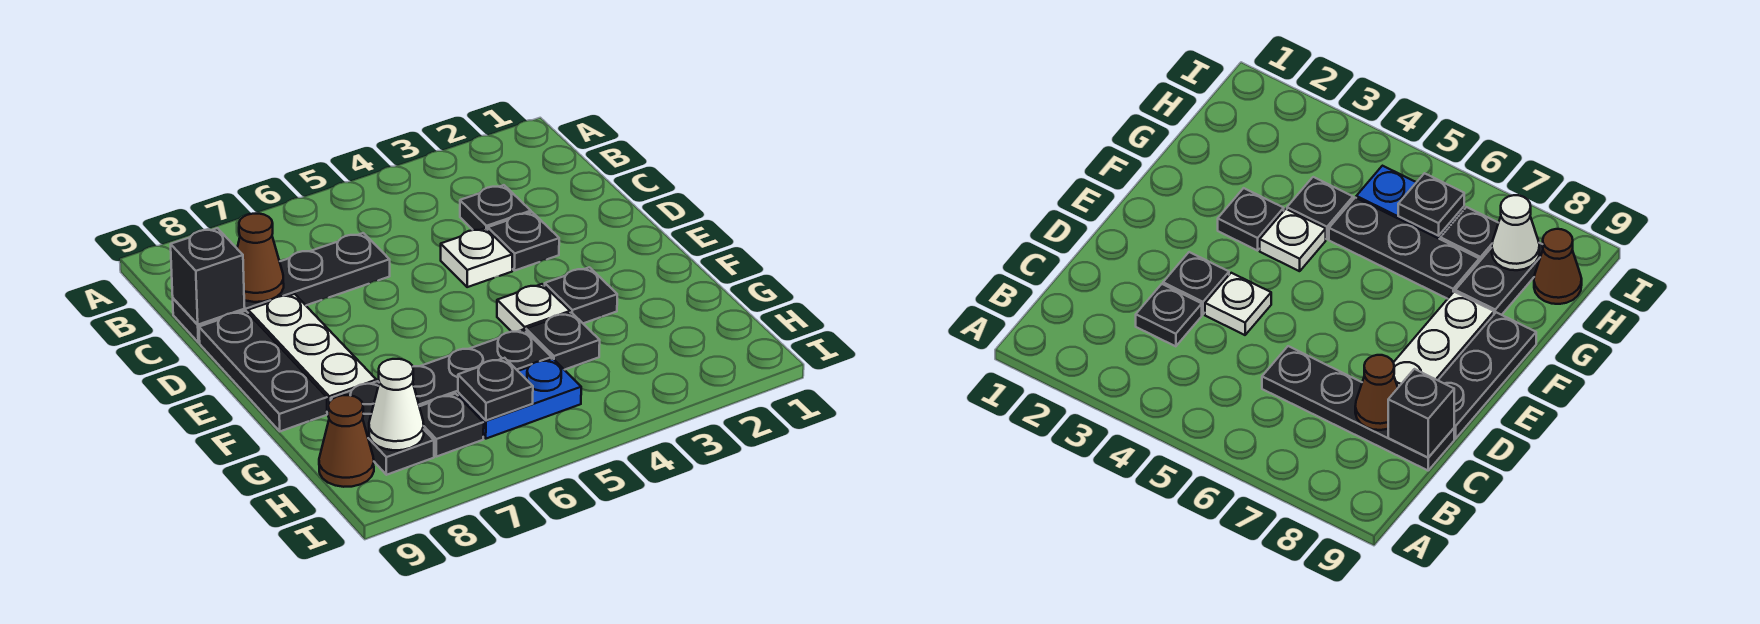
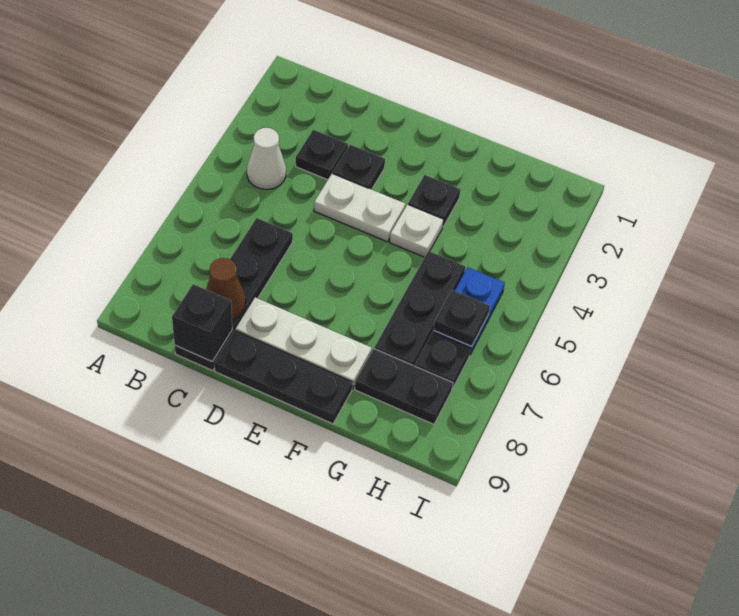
white 1x1 plate [441,228,512,287] -> white 1x2 plate [314,173,405,242]
black 1x1 plate [526,312,600,370] -> none
white 1x1 cone [369,359,424,450] -> white 1x1 cone moved to [247,128,286,189]
brown 1x1 cone [319,395,374,487] -> none

